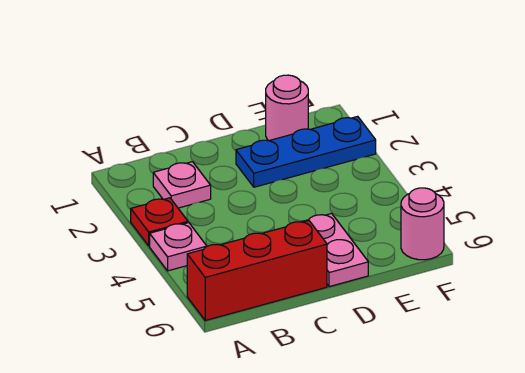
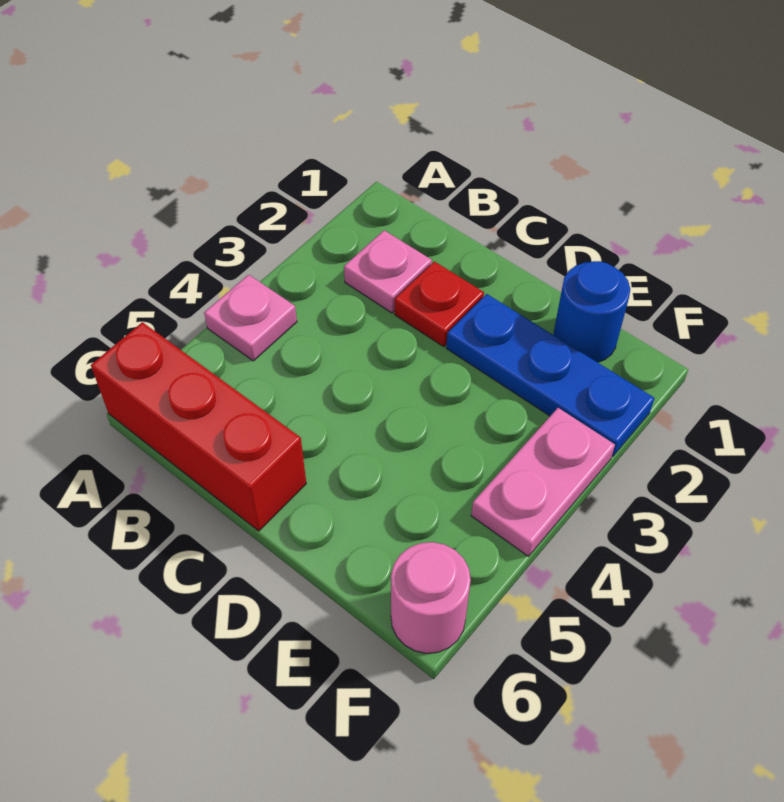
red 1x1 plate [131,198,188,246] -> red 1x1 plate moved to [395,261,484,347]
pink 1x2 plate [302,214,368,287] -> pink 1x2 plate moved to [471,408,615,556]
pink 1x1 round brick [266,75,308,141] -> blue 1x1 round brick [553,261,630,362]

